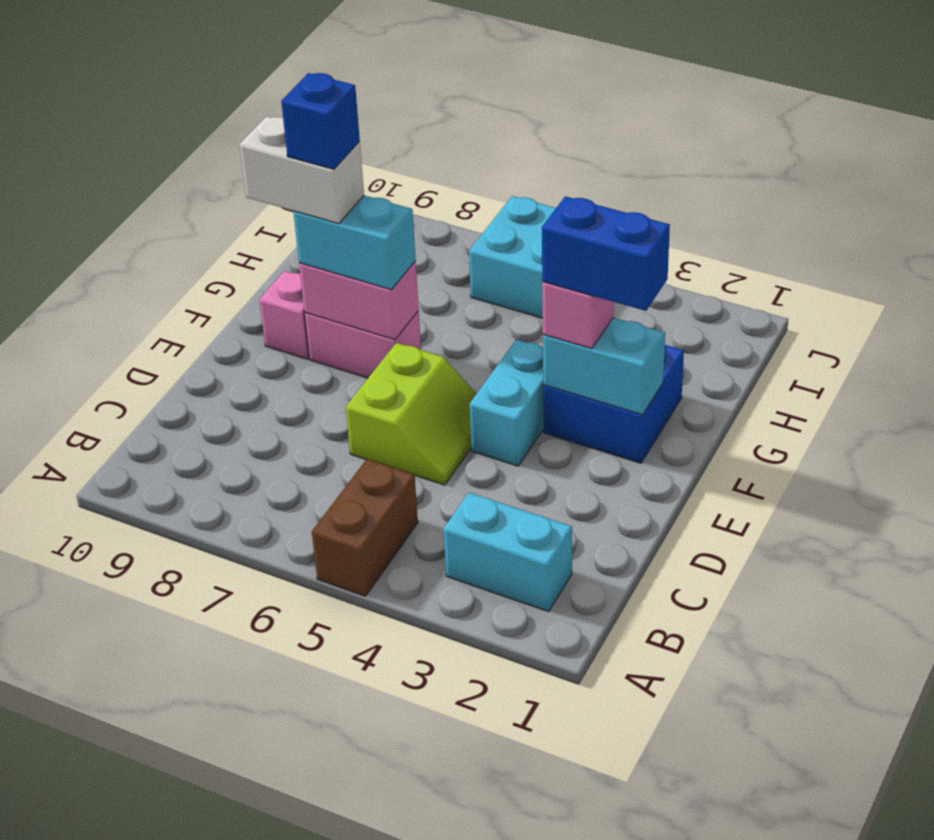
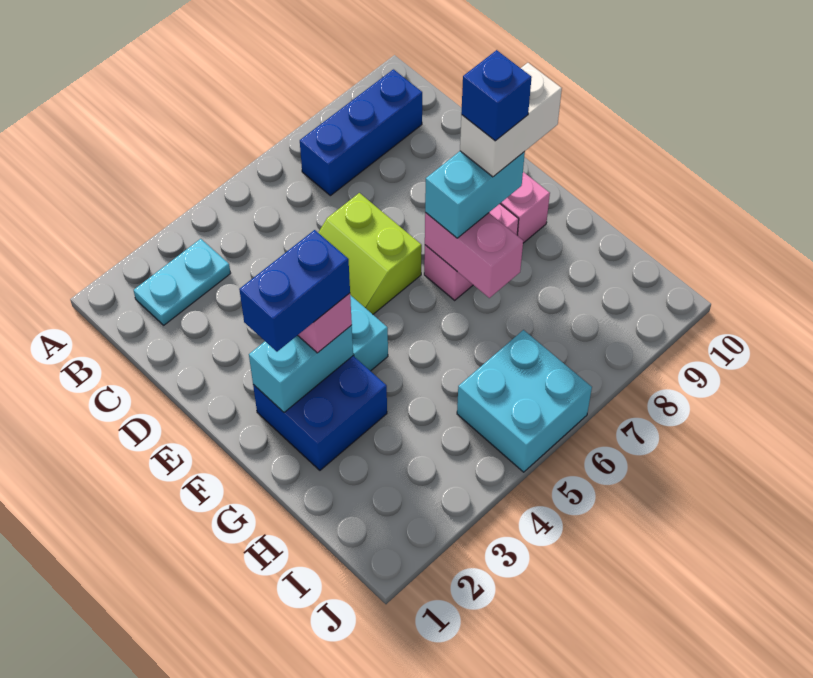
brown 1x2 brick [312,459,418,596] -> none
cyan 1x2 brick [444,493,572,612] -> cyan 1x2 plate [134,239,231,325]
none -> blue 1x3 brick [300,69,422,196]
pink 1x2 brick [299,261,419,340] -> pink 1x2 brick turned to [425,213,523,298]

